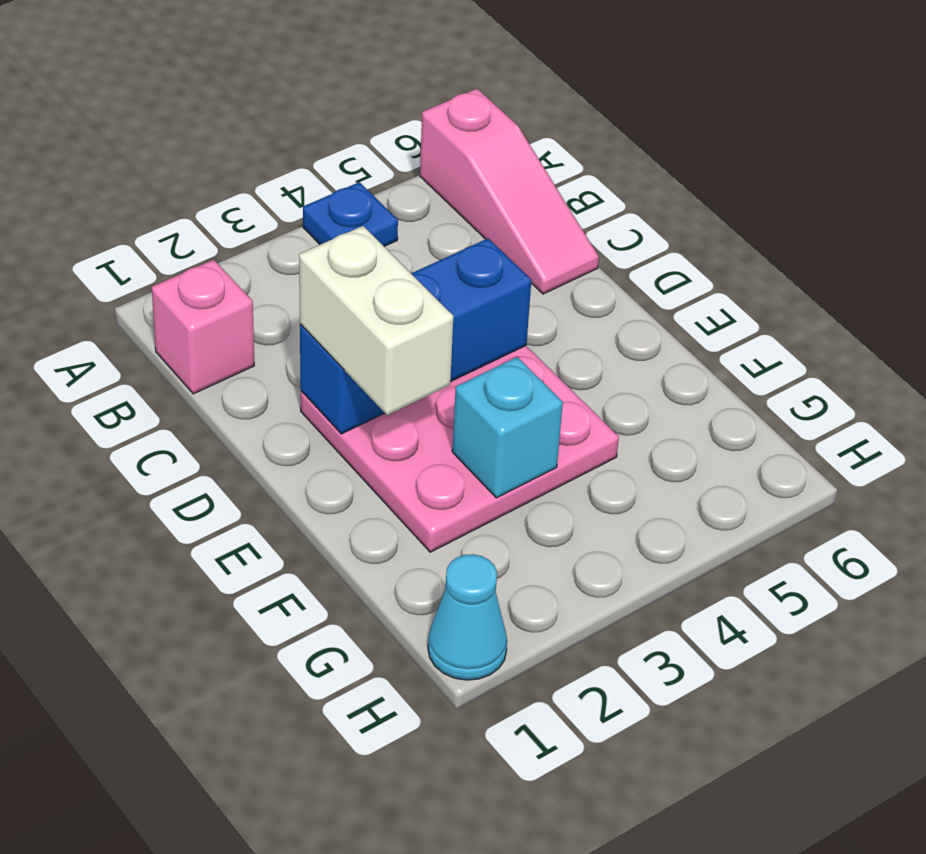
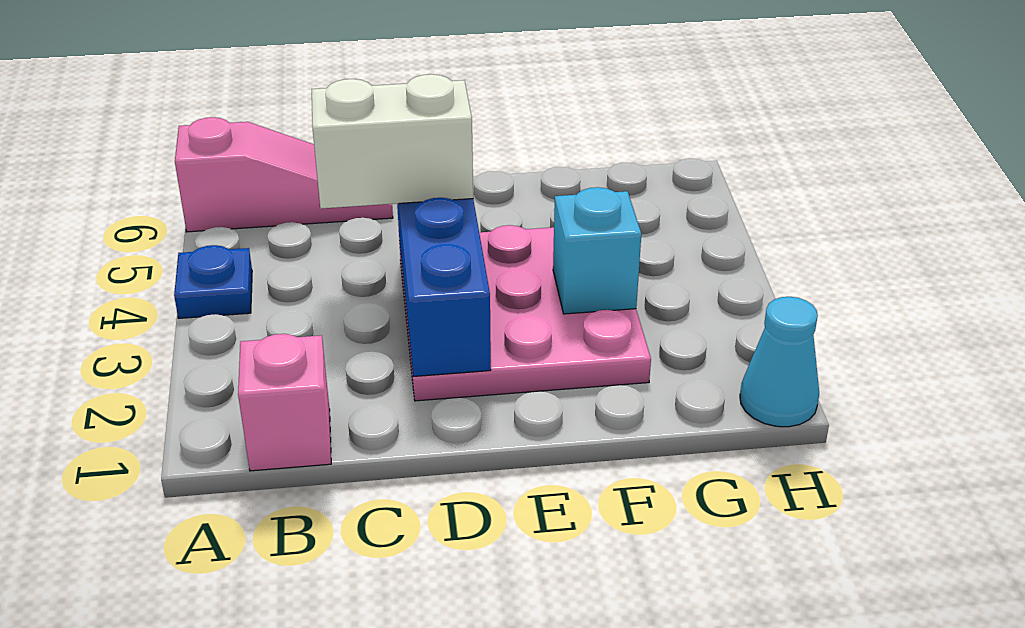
white 1x2 brick [299,226,453,415] -> white 1x2 brick moved to [312,74,473,208]

